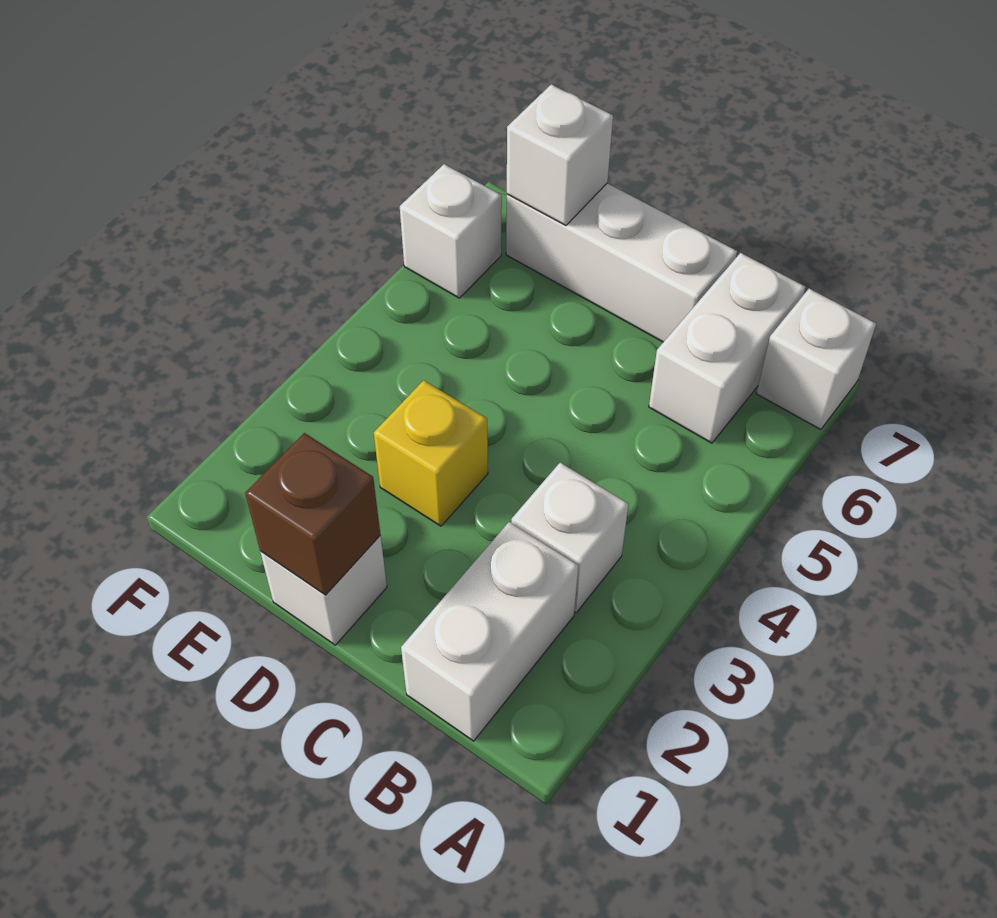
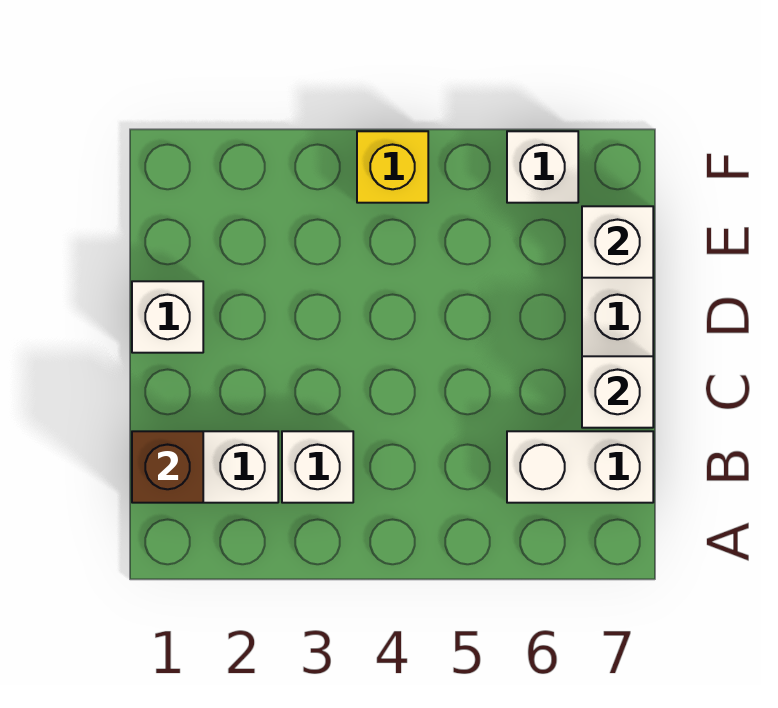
white 1x1 brick [756,289,876,430] -> white 1x1 brick moved to [582,356,653,428]
brown 1x1 brick [245,433,380,595] -> brown 1x1 brick moved to [132,431,203,503]
yellow 1x1 brick [374,380,488,526] -> yellow 1x1 brick moved to [357,131,428,203]

